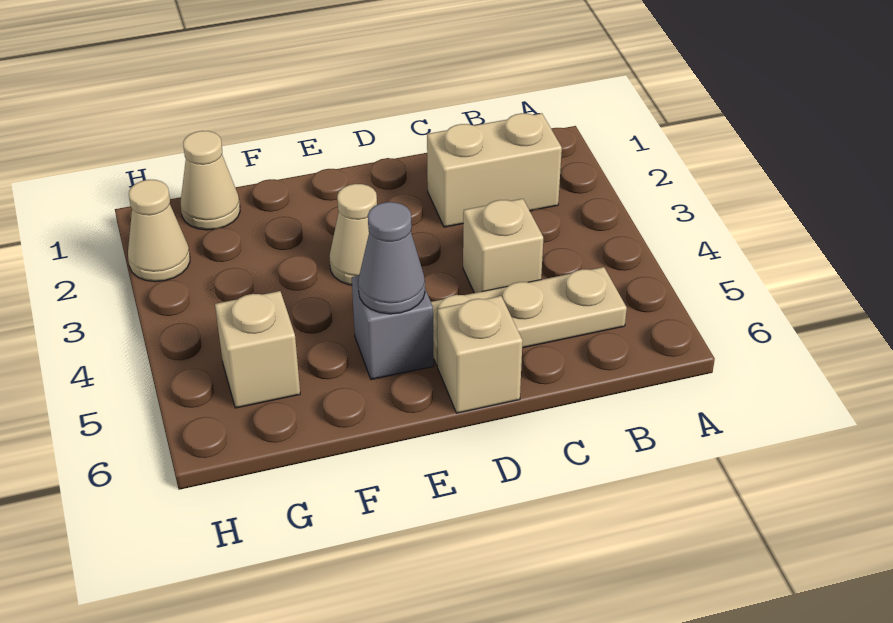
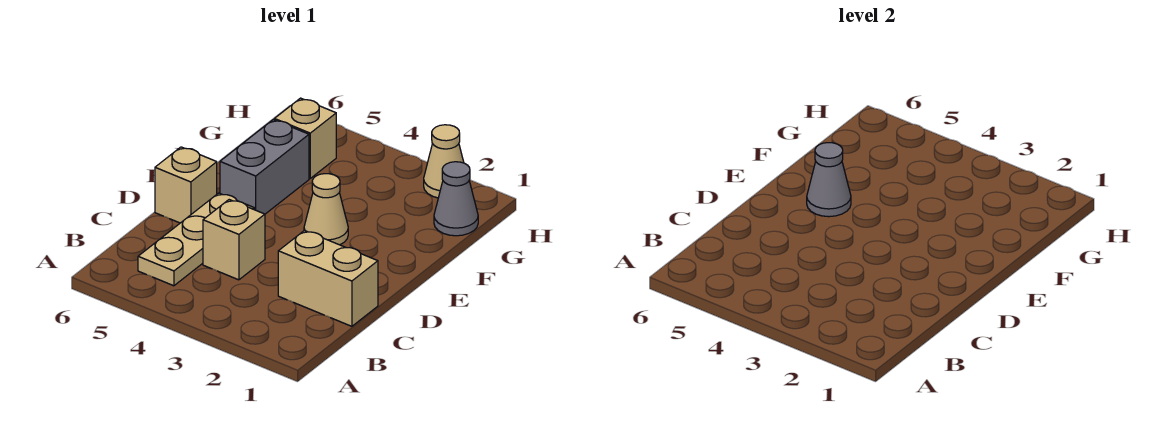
tan 1x2 brick [427,113,562,227] -> tan 1x2 brick turned to [278,231,378,326]
grey 1x1 brick [352,276,434,380] -> grey 1x2 brick [220,120,309,214]
tan 1x1 cone [181,131,240,230] -> grey 1x1 cone [434,162,478,236]

